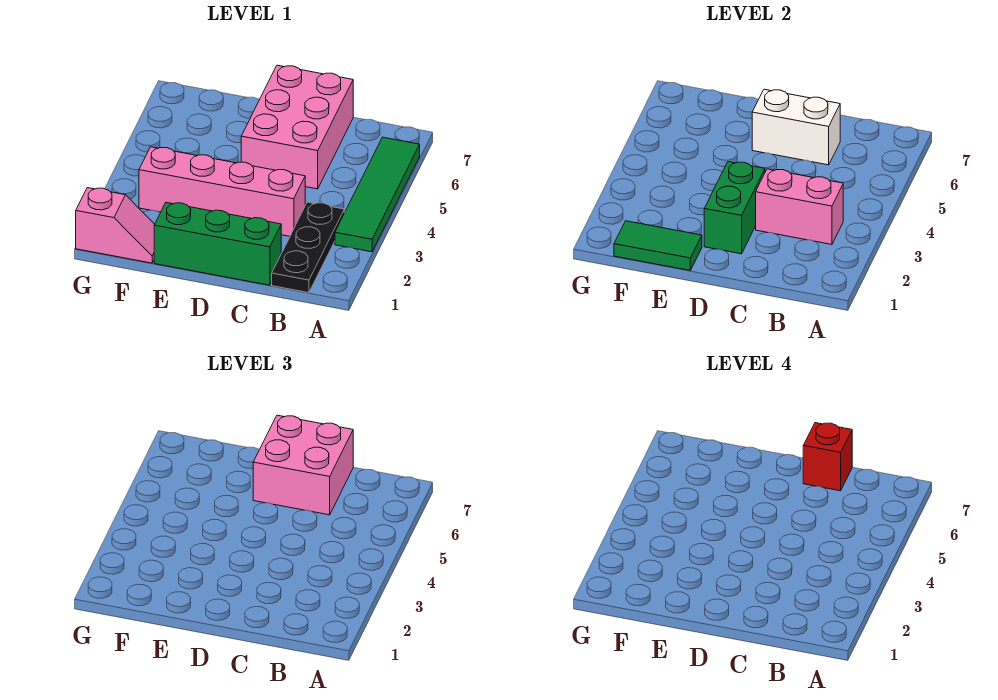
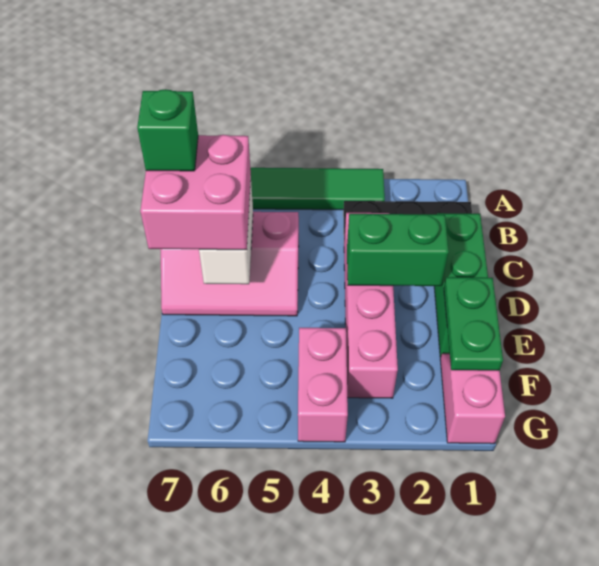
pink 1x2 brick [756,169,843,244] -> pink 1x2 brick moved to [298,328,348,442]
pink 2x3 brick [241,65,353,189] -> pink 2x3 slope [160,212,299,316]
red 1x1 brick [803,423,852,491] -> green 1x1 brick [137,89,198,171]
green 1x2 tile [614,221,702,270] -> green 1x2 plate [444,277,503,370]

